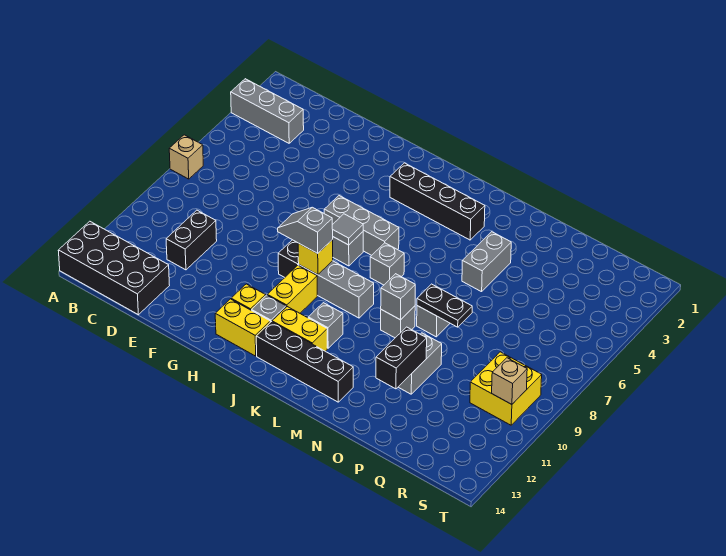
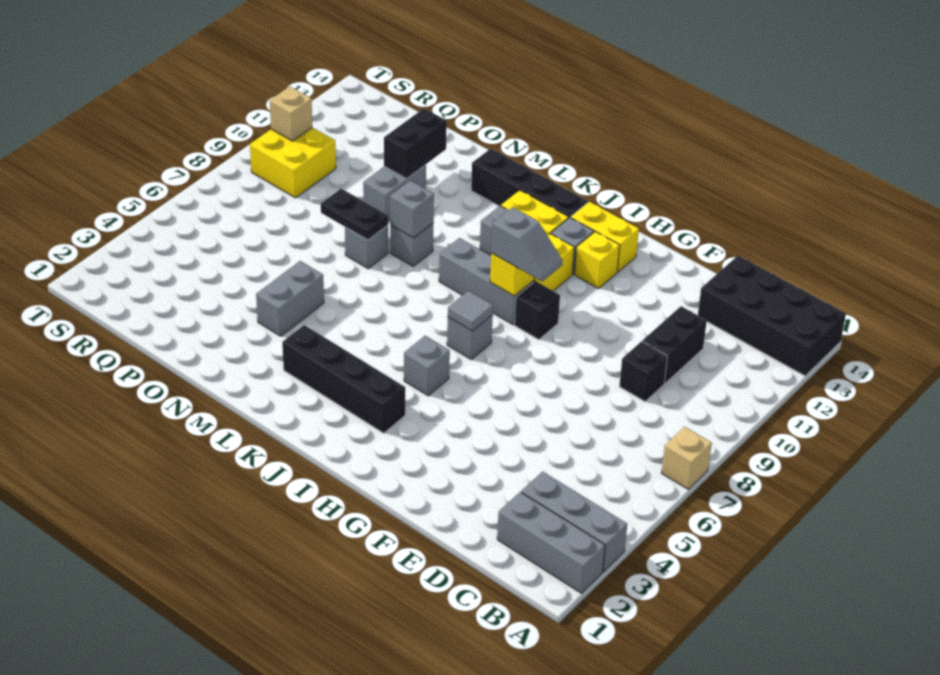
none -> black 1x1 brick [619,341,667,401]
grey 1x3 brick [324,196,399,255] -> grey 1x3 brick moved to [497,492,605,593]
grey 1x1 brick [370,243,404,285] -> grey 1x1 brick moved to [404,336,450,396]

